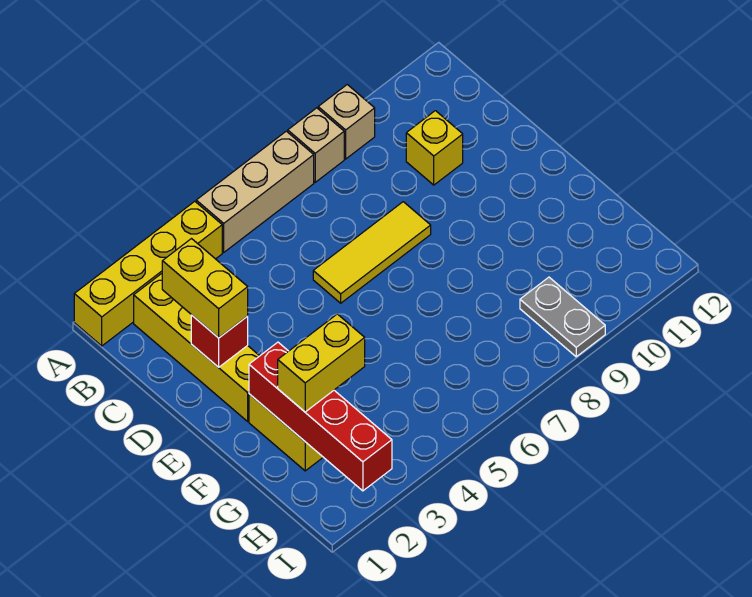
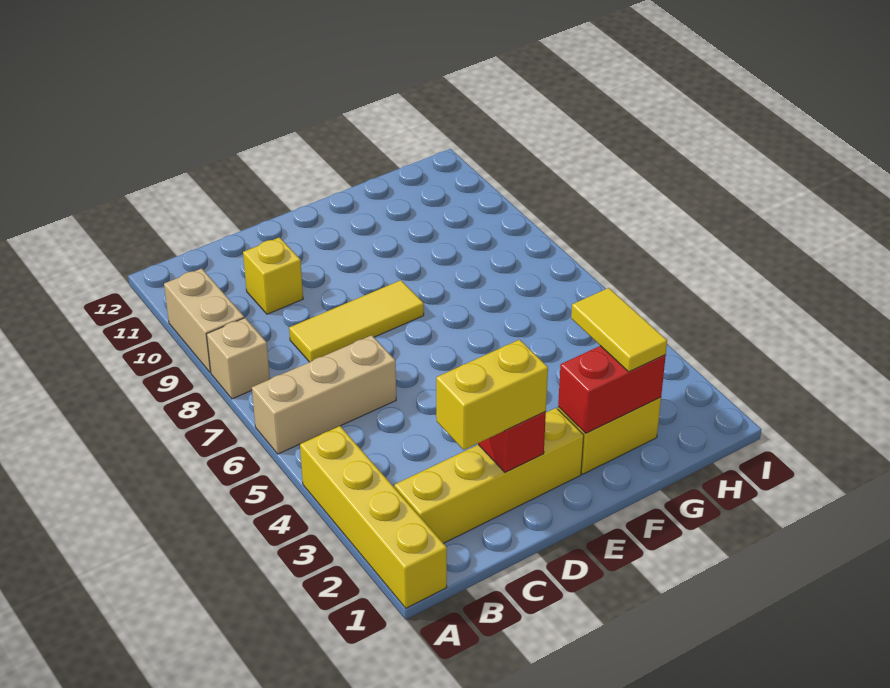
tan 1x3 brick [196,131,314,252] -> tan 1x3 brick turned to [252,335,396,454]
tan 1x1 brick [318,85,375,159] -> tan 1x2 brick [164,268,244,372]
yellow 1x3 tile [313,202,431,303] -> yellow 1x3 tile turned to [289,280,424,362]
red 1x4 brick [249,342,392,491] -> red 1x2 brick [558,346,666,433]
yellow 1x2 brick [278,314,365,412] -> yellow 1x2 tile [571,288,667,372]
grey 1x2 plate [520,277,605,357] -> none

